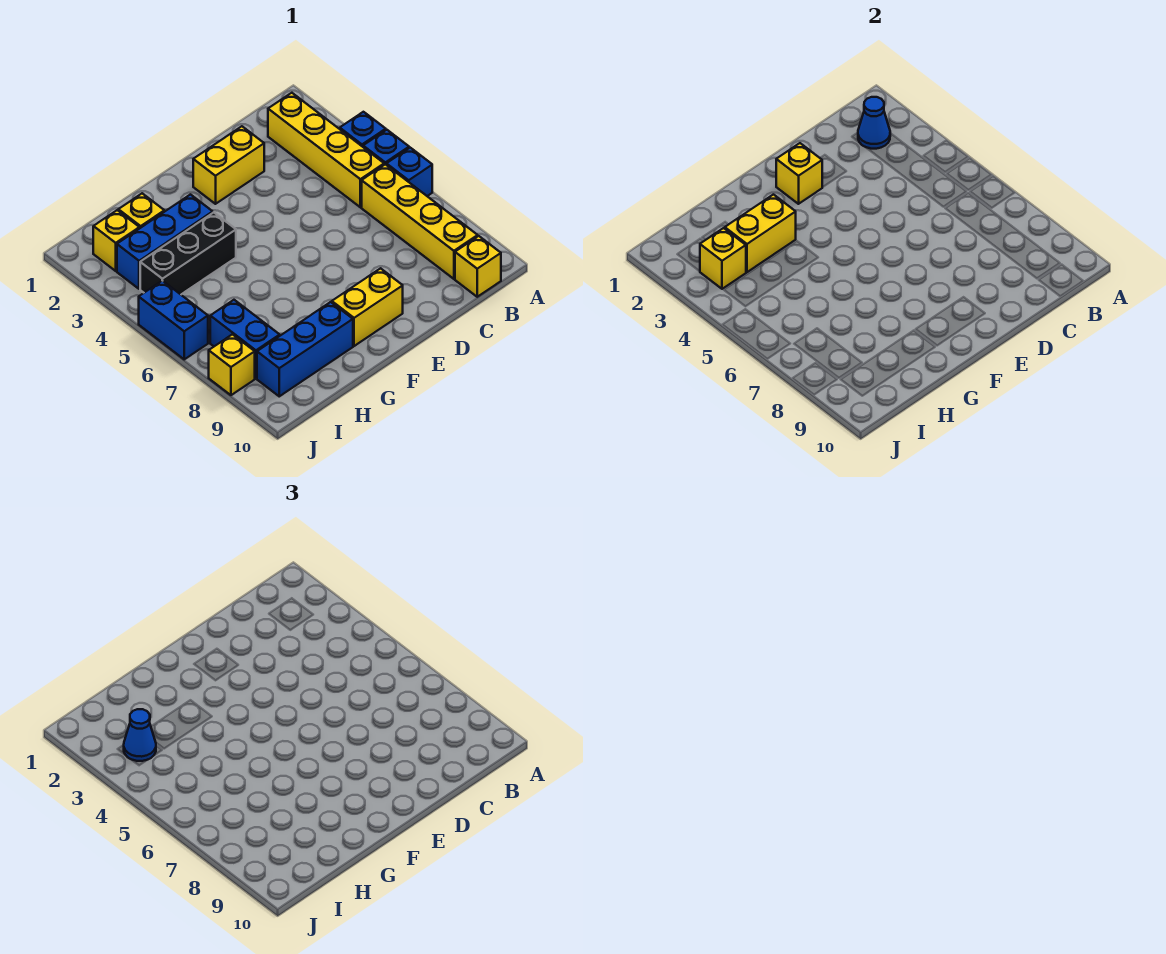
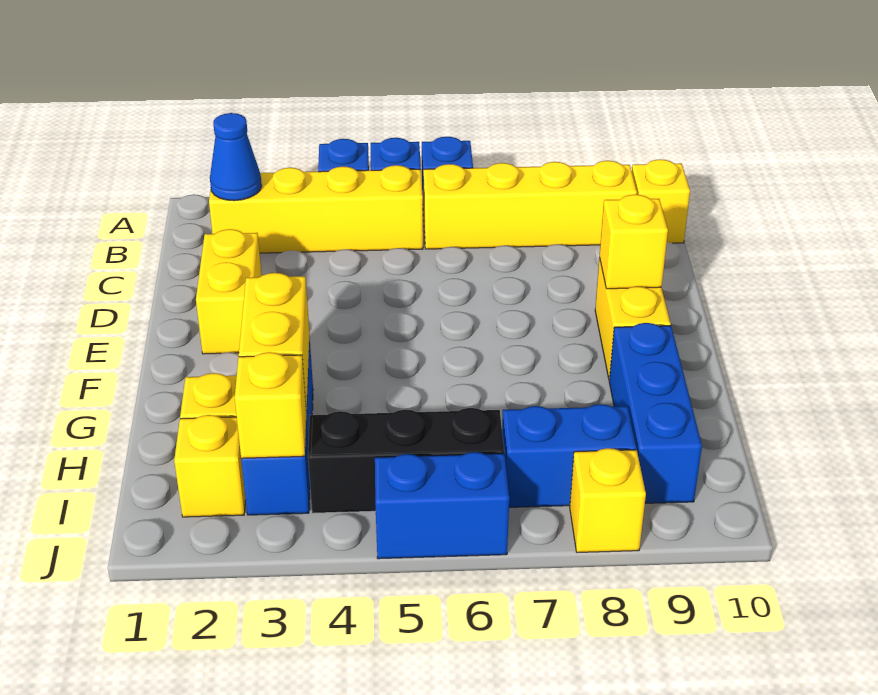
yellow 1x1 brick [776,143,822,204] -> yellow 1x1 brick moved to [600,195,668,289]
black 1x3 brick [140,212,236,294] -> black 1x3 brick turned to [308,408,504,513]
blue 1x1 cone [124,709,156,761] -> none

